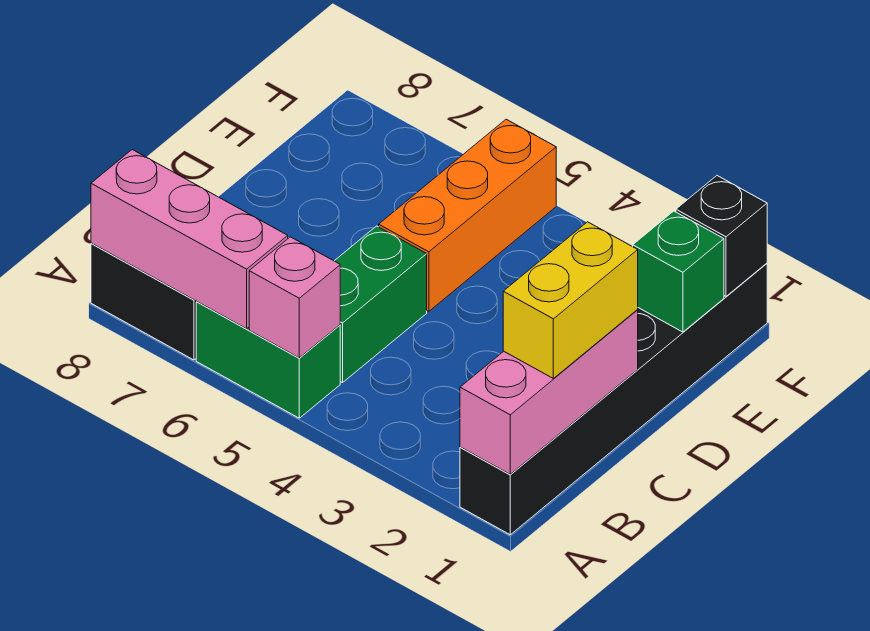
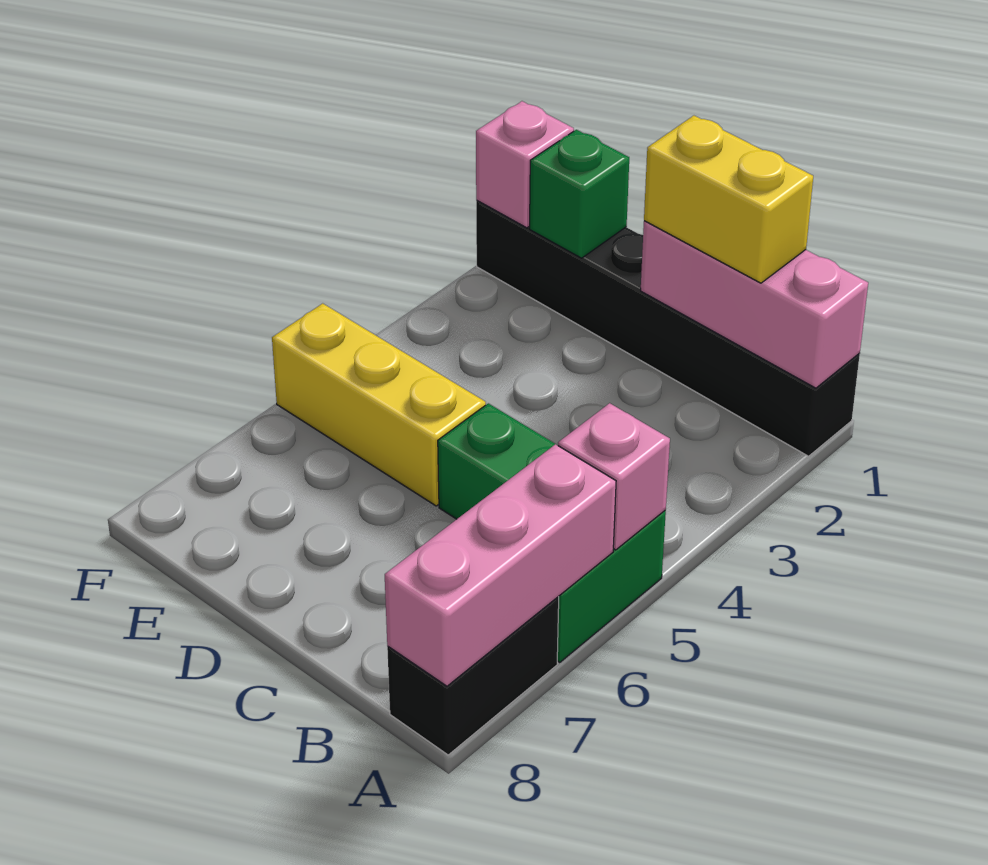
orange 1x3 brick [379,119,556,311] -> yellow 1x3 brick [272,303,486,506]
black 1x1 brick [676,176,767,296] -> pink 1x1 brick [476,101,574,228]

